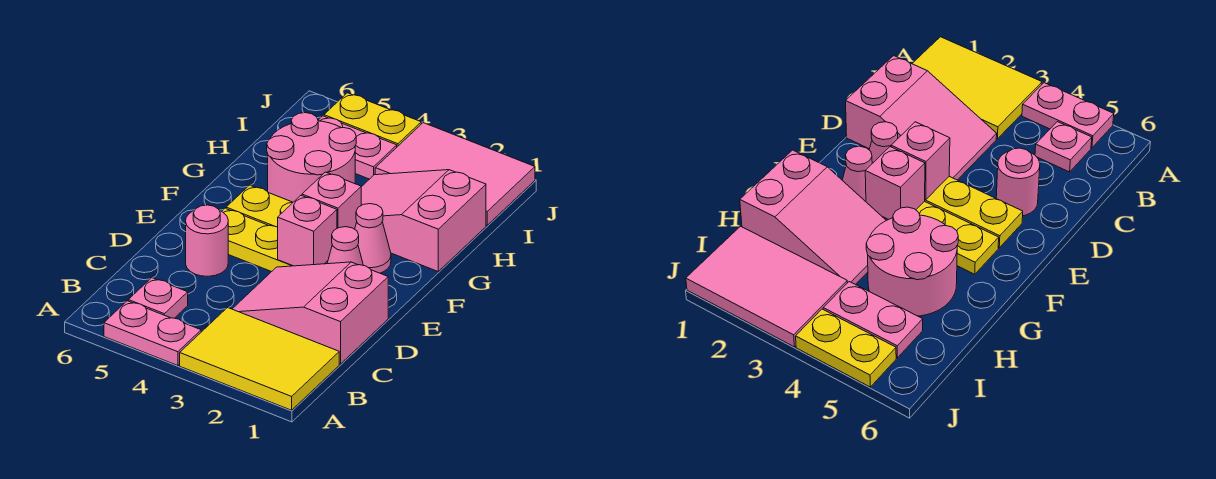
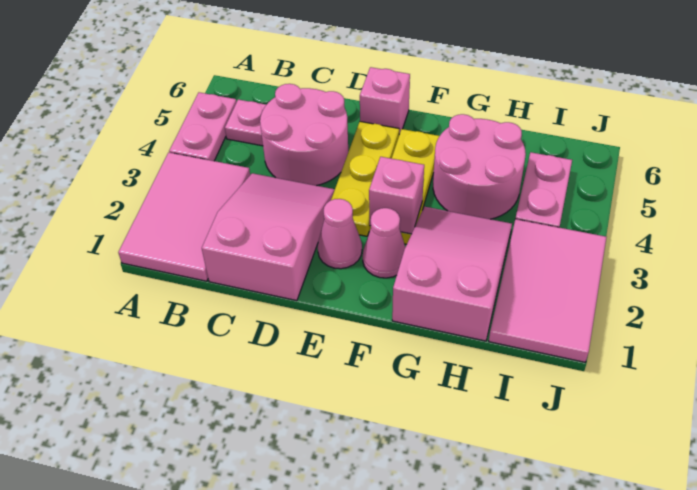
yellow 2x3 tile [180,308,339,410] -> pink 2x3 tile [118,152,250,281]
pink 1x1 round brick [186,205,228,276] -> pink 2x2 round brick [260,84,348,186]
pink 1x1 brick [278,195,337,266] -> pink 1x1 brick moved to [360,67,410,134]
yellow 1x2 plate [324,93,421,147] -> none

